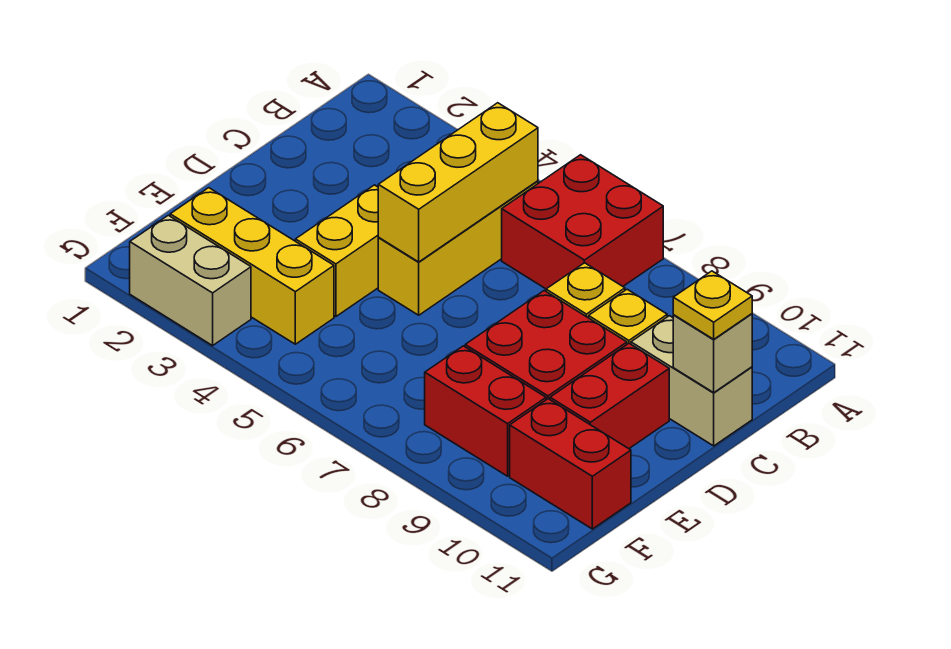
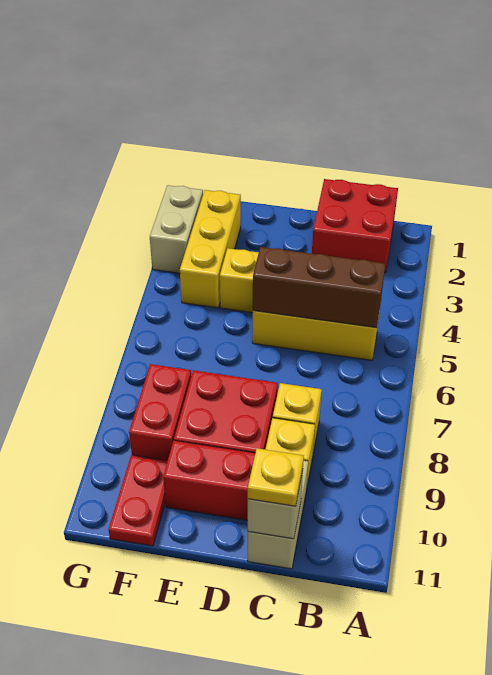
red 2x2 brick [502,155,663,289] -> red 2x2 brick moved to [312,179,398,273]
yellow 1x3 brick [378,103,538,262] -> brown 1x3 brick [253,247,385,328]
red 1x2 brick [510,399,631,529] -> red 1x2 plate [108,455,167,546]

